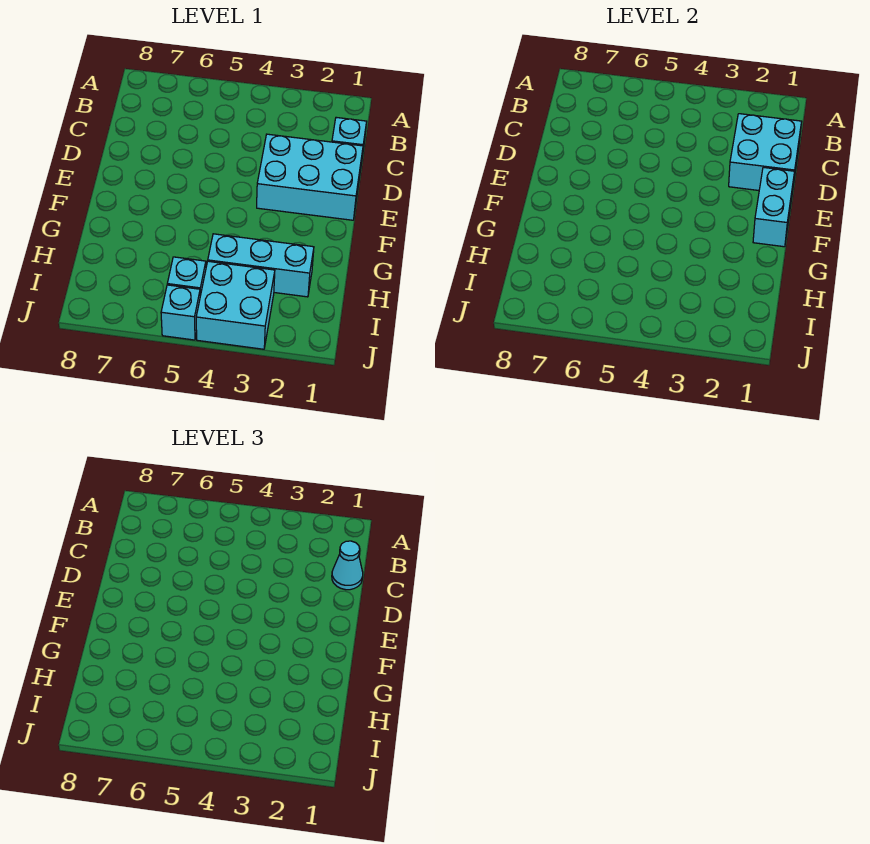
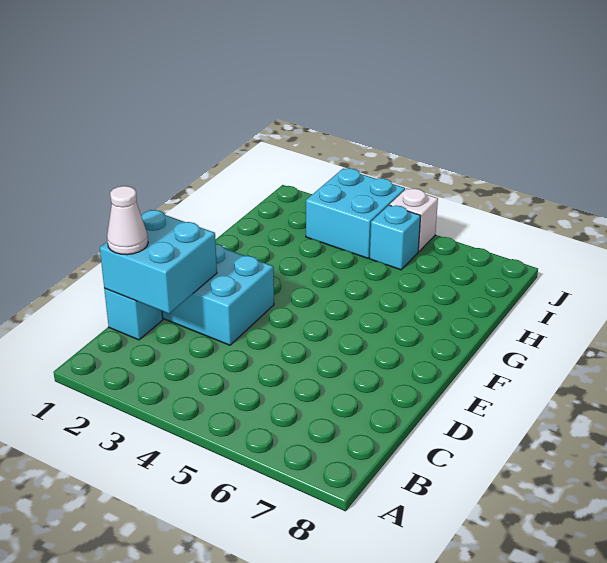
cyan 1x1 cone [332,541,363,590] -> white 1x1 cone [107,186,148,255]
cyan 1x2 brick [753,167,795,247] -> none
cyan 1x3 brick [208,234,314,297] -> none
cyan 1x1 brick [161,285,200,340] -> white 1x1 brick [390,188,438,252]

